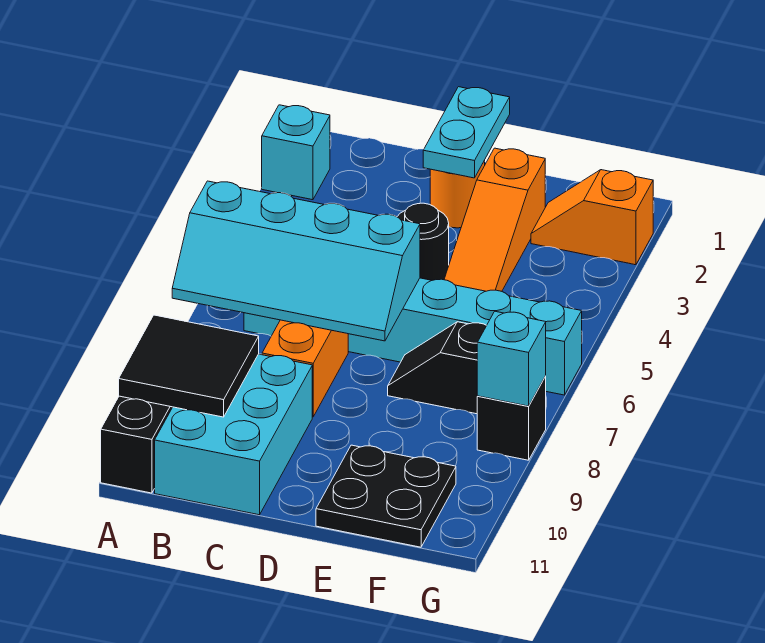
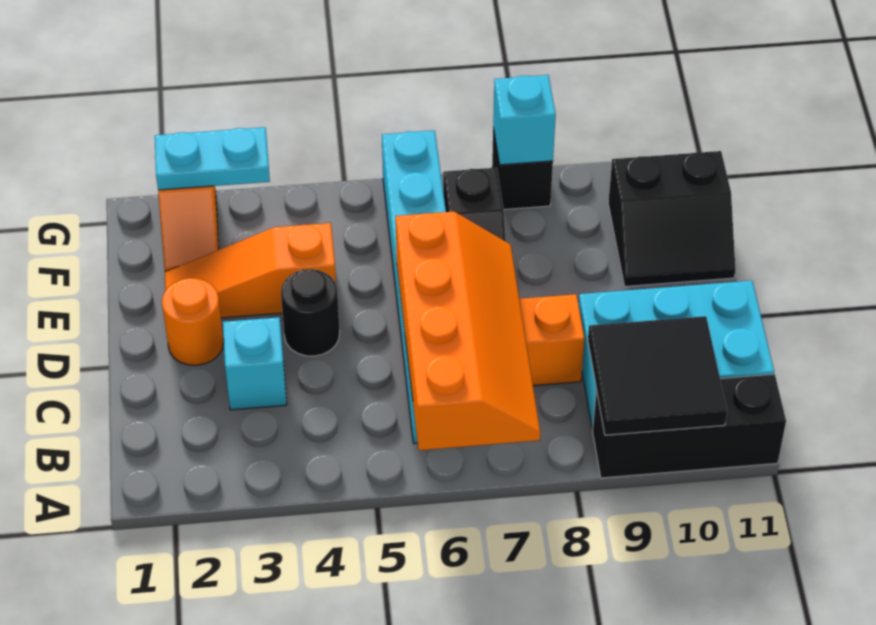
cyan 1x1 brick [262,105,330,200] -> cyan 1x1 brick moved to [223,317,287,410]
cyan 2x4 slope [172,181,420,341] -> orange 2x4 slope [396,212,540,450]
cyan 1x2 plate [423,87,510,178] -> cyan 1x2 plate moved to [155,127,270,190]
orange 1x3 slope [444,148,545,291] -> orange 1x3 slope turned to [165,223,336,318]
black 2x2 plate [316,445,456,547] -> black 2x2 slope [608,151,736,287]

